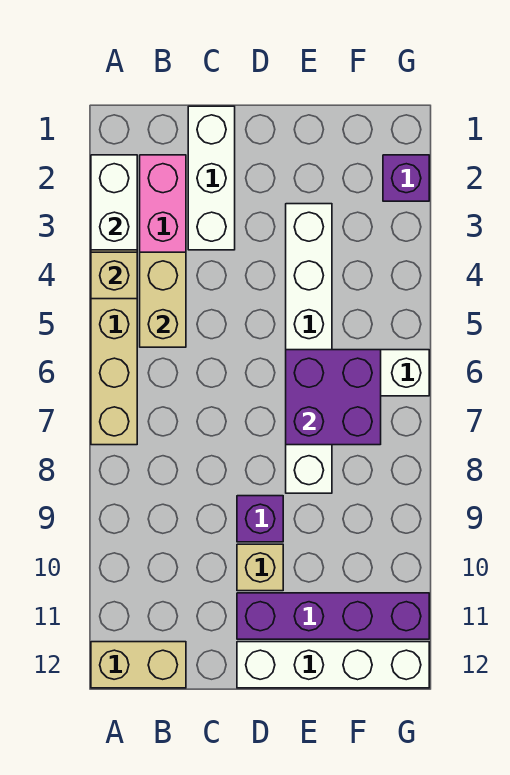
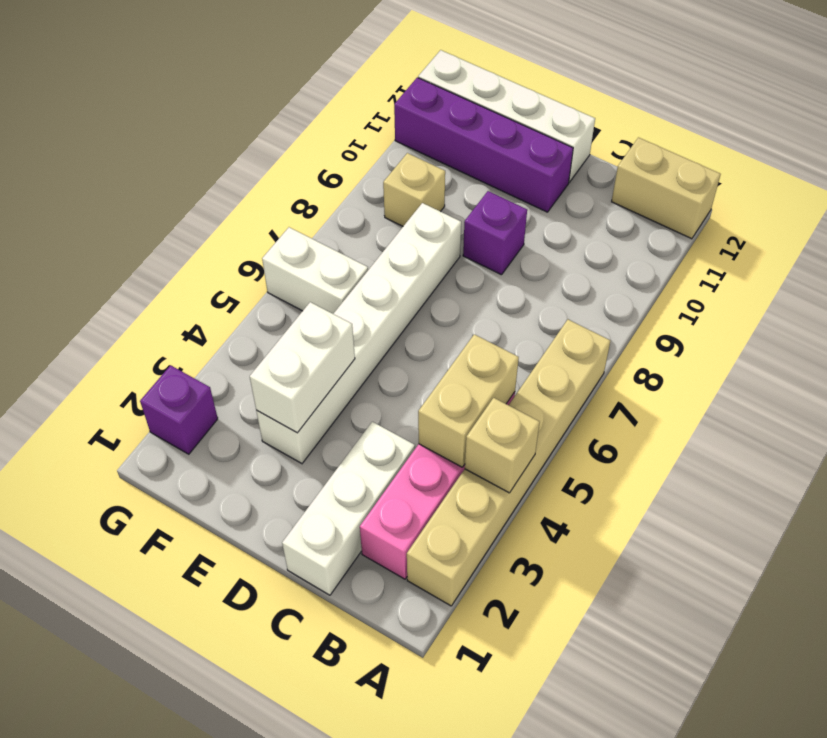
white 1x2 brick [91,155,137,250] -> white 1x2 brick moved to [250,302,355,433]
tan 1x1 brick [237,544,283,591] -> tan 1x1 brick moved to [383,153,445,226]
purple 2x2 brick [286,350,381,445] -> none

